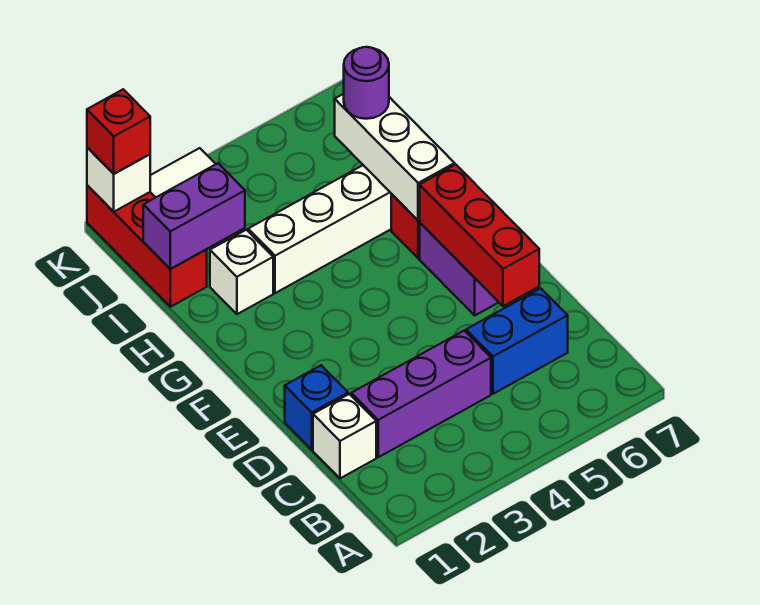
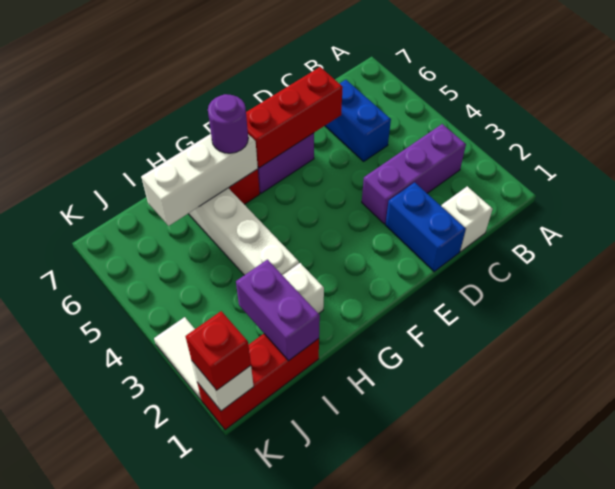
purple 1x3 brick [351,331,491,457] -> purple 1x3 brick turned to [362,124,466,224]
blue 1x1 brick [285,365,348,450] -> blue 1x2 brick [385,182,466,272]
purple 1x1 round brick [344,47,389,119] -> purple 1x1 round brick moved to [208,94,248,153]

